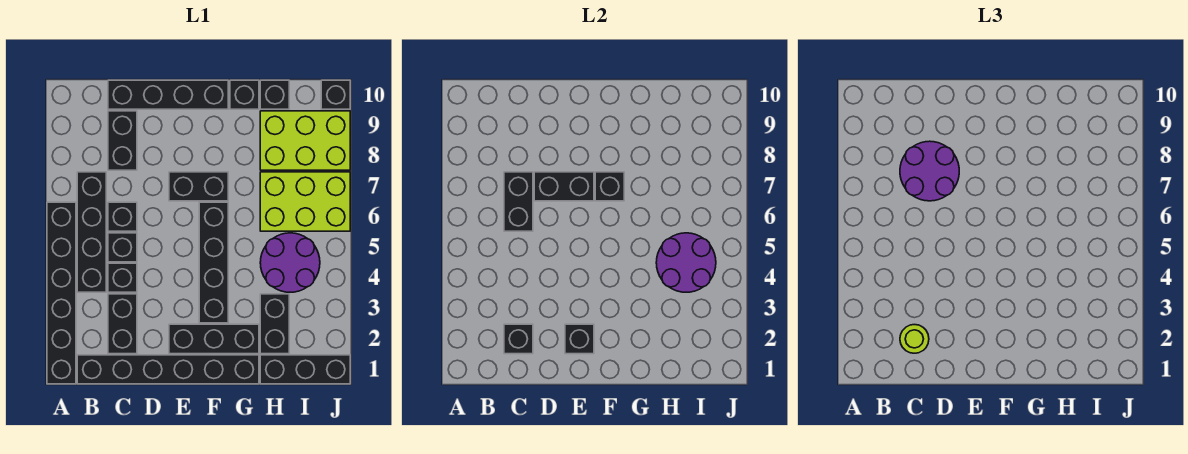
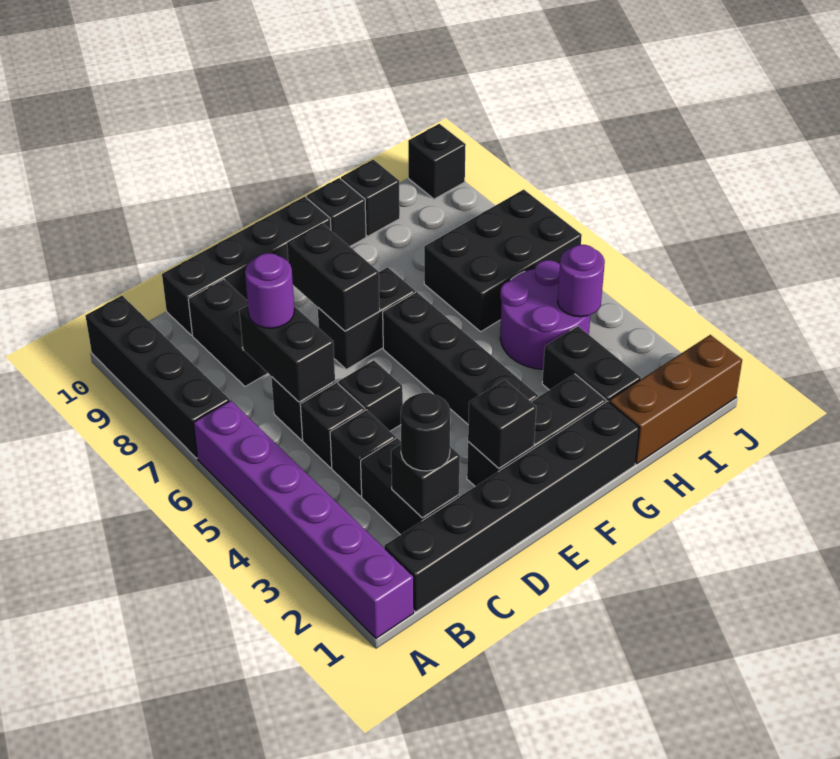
black 1x6 brick [47,202,76,384] -> purple 1x6 brick [193,400,414,638]
black 1x4 brick [77,172,106,292] -> black 1x4 brick moved to [86,296,230,458]
lime 1x1 round brick [900,325,929,353] -> black 1x1 round brick [401,393,450,471]
purple 2x2 round brick [900,141,959,201] -> purple 1x1 round brick [245,253,294,328]
black 1x2 brick [534,172,594,201] -> black 1x2 brick turned to [287,223,380,331]
black 1x1 brick [595,172,624,201] -> black 1x1 brick moved to [338,360,403,431]
black 1x3 brick [260,355,350,384] -> brown 1x3 brick [609,335,742,464]
purple 2x2 round brick [656,233,716,292] -> purple 1x1 round brick [557,245,605,317]
lime 2x3 brick [260,172,350,231] -> black 2x3 brick [424,189,582,332]
lime 2x3 brick [260,111,350,170] -> none

